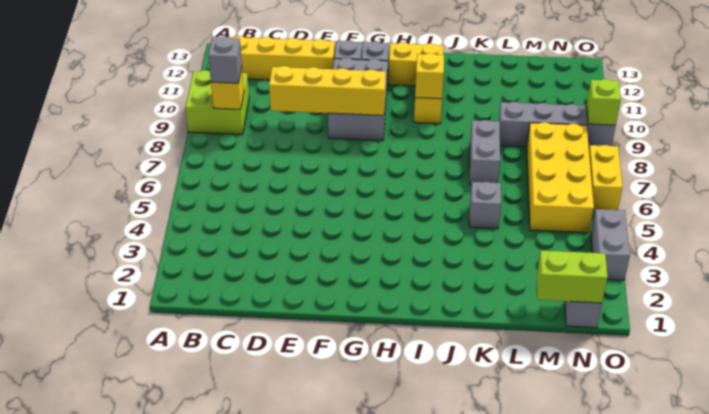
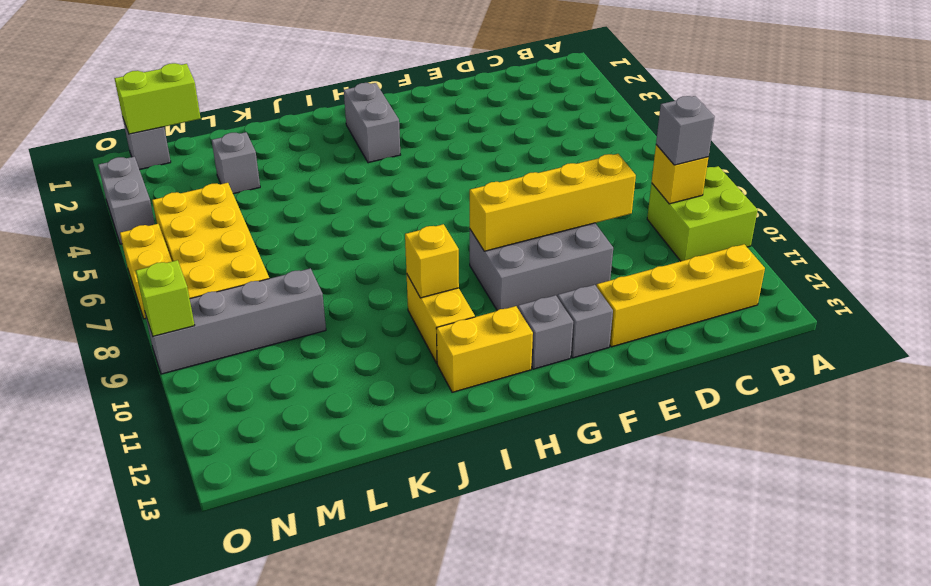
grey 2x3 brick [328,58,388,141] -> grey 2x3 brick turned to [470,223,613,310]
grey 1x1 brick [469,182,501,229] -> grey 1x1 brick moved to [212,132,260,194]
grey 1x2 brick [470,120,500,185] -> grey 1x2 brick moved to [344,83,400,163]

